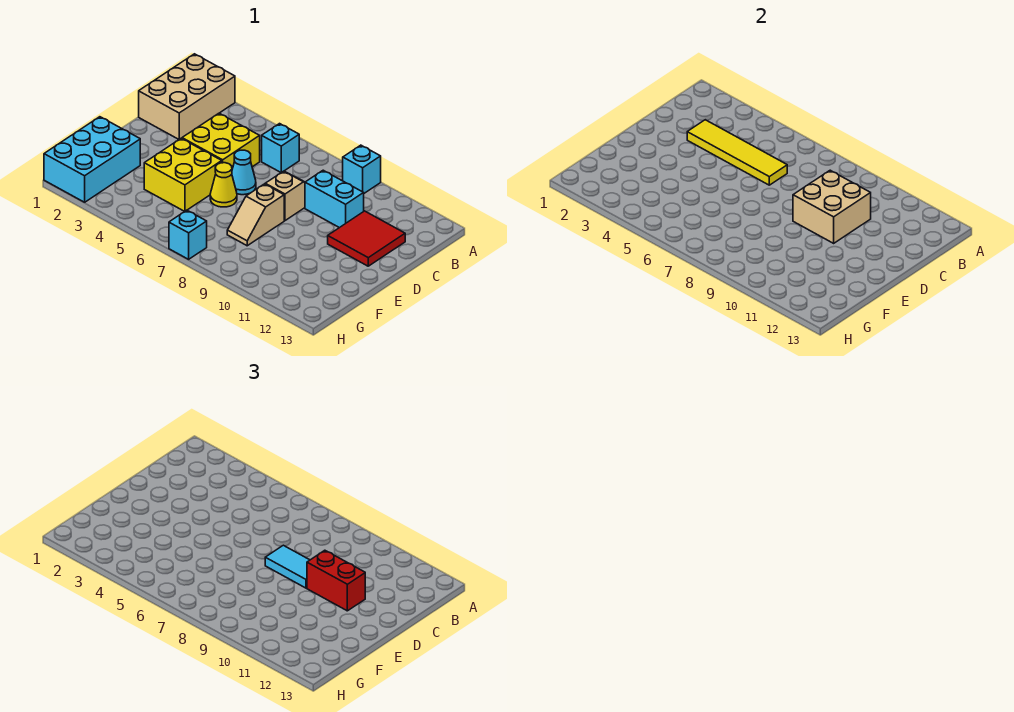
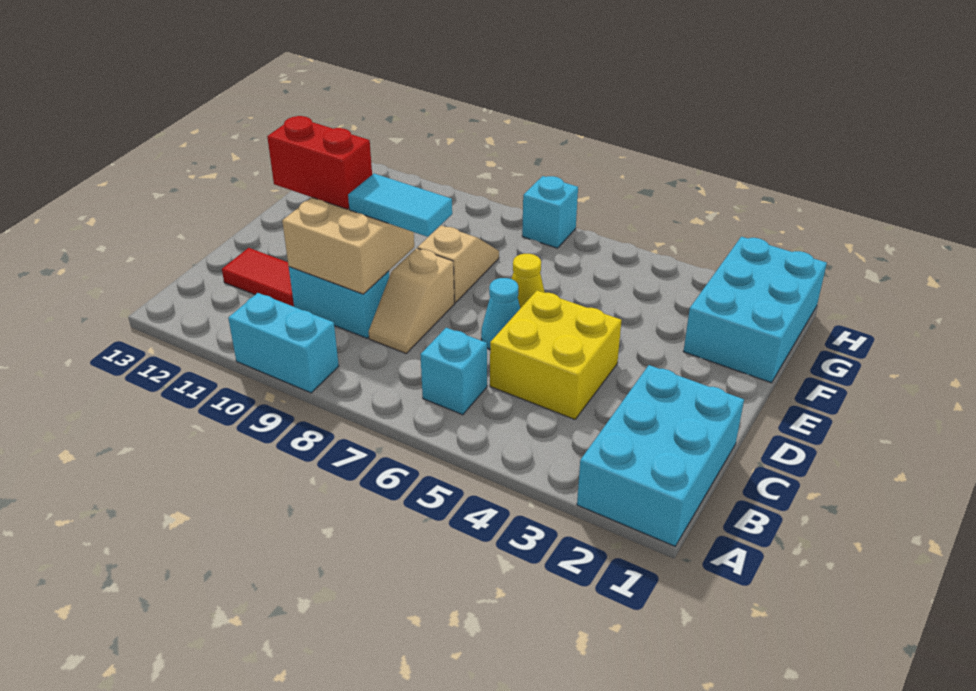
tan 2x3 brick [139,54,235,139] -> cyan 2x3 brick [577,365,744,546]
cyan 1x1 brick [343,145,381,193] -> cyan 1x2 brick [228,293,339,393]
yellow 1x4 tile [687,120,787,185] -> none
red 2x2 tile [328,211,405,266] -> red 1x2 tile [222,248,294,307]
yellow 2x2 brick [144,138,222,211] -> none

